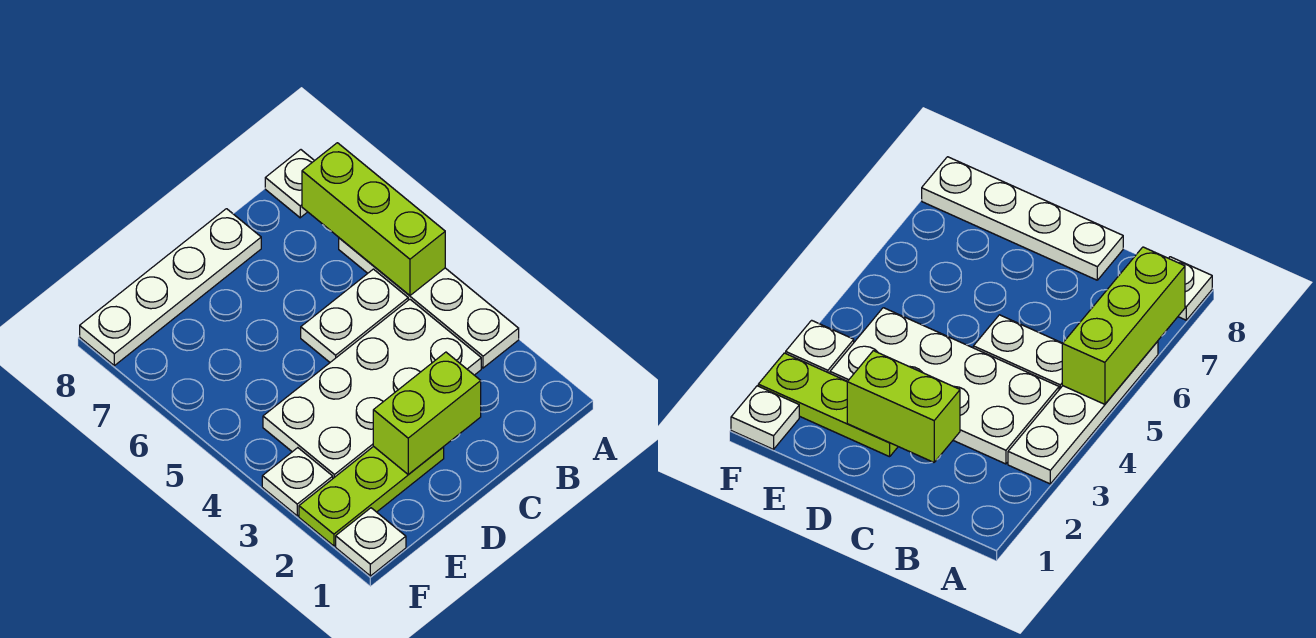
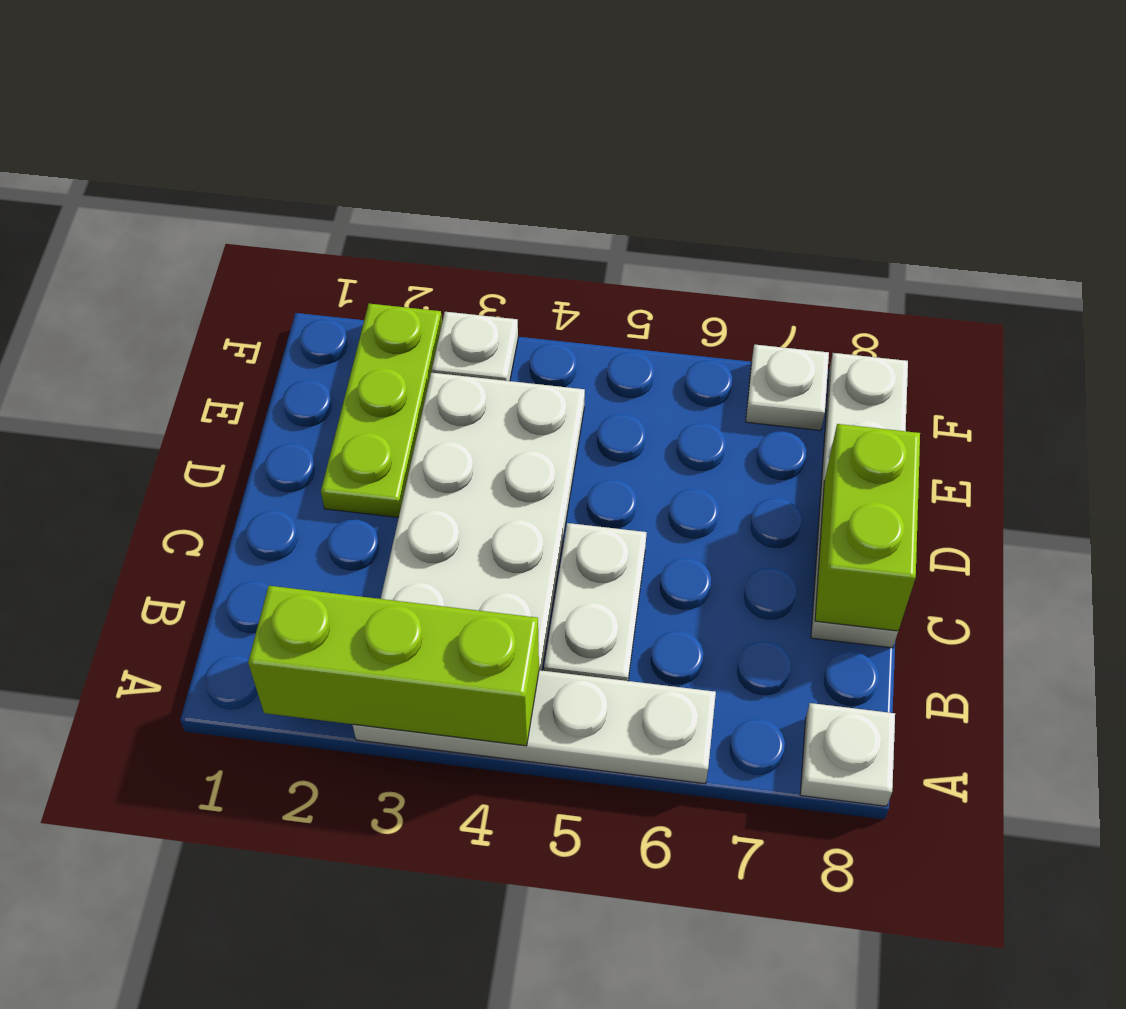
lime 1x3 brick [302,143,445,295] -> lime 1x3 brick moved to [248,586,539,746]
lime 1x2 brick [373,352,481,475] -> lime 1x2 brick moved to [815,424,920,631]
white 1x1 plate [336,508,406,576] -> white 1x1 plate moved to [746,344,829,431]

